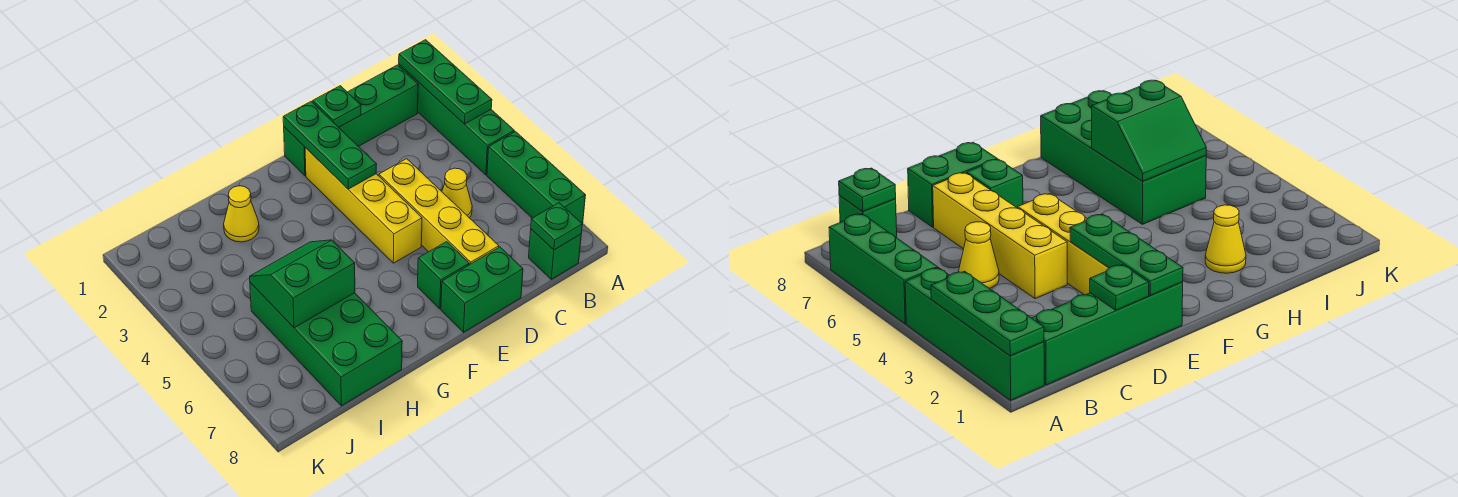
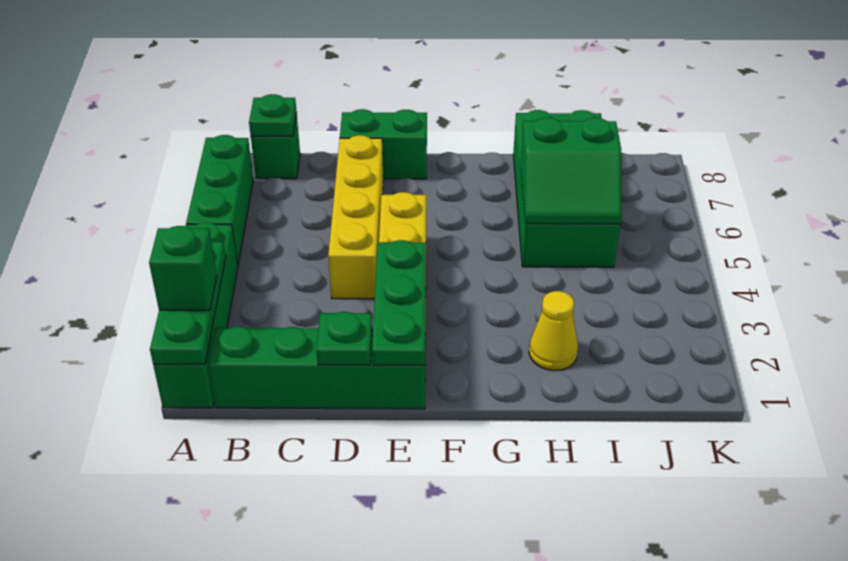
yellow 1x1 cone [442,168,472,218] -> none
green 1x1 brick [418,242,469,309] -> green 1x1 brick moved to [149,226,217,310]

